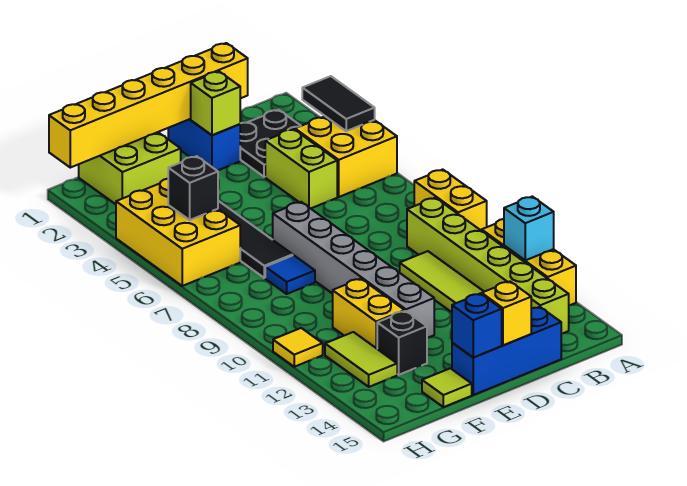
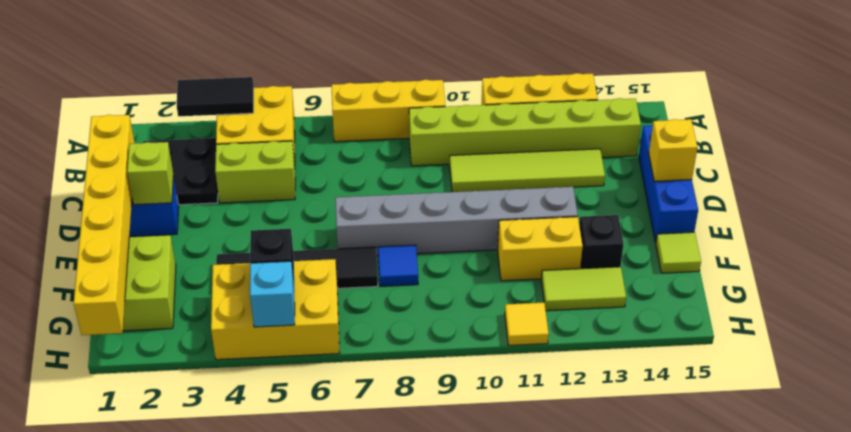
yellow 1x2 brick [414,169,487,231] -> yellow 1x3 brick [331,80,445,142]
cyan 1x1 brick [504,196,554,260] -> cyan 1x1 brick moved to [250,261,295,327]
blue 1x1 brick [452,294,502,357] -> none

